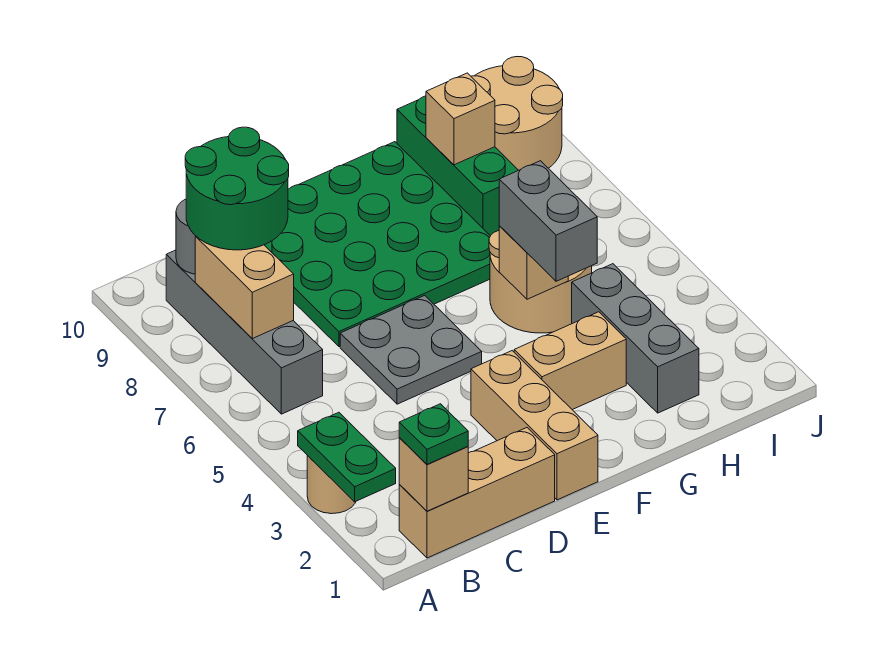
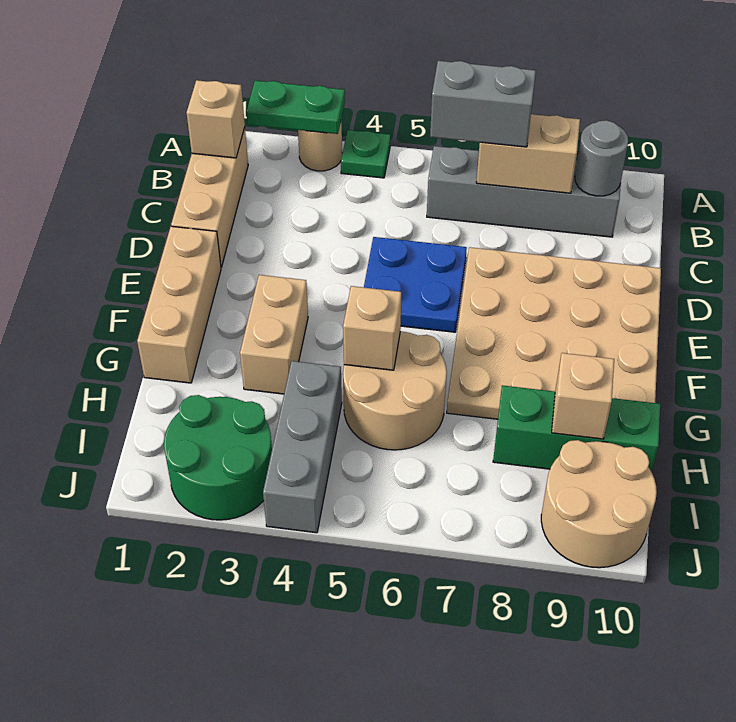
green 1x1 plate [399,404,468,464] -> green 1x1 plate moved to [341,130,390,178]
green 2x2 round brick [185,127,289,250] -> green 2x2 round brick moved to [164,395,272,520]
grey 2x2 plate [340,295,482,404] -> blue 2x2 plate [364,237,467,332]
green 4x4 plate [265,142,490,347] -> tan 4x4 plate [447,247,661,419]
tan 1x3 brick [471,351,598,500] -> tan 1x3 brick turned to [137,226,221,383]
grey 1x2 brick [499,161,597,281] -> grey 1x2 brick moved to [430,61,536,147]
grey 1x3 brick [572,264,699,413] -> grey 1x3 brick turned to [263,361,342,533]

